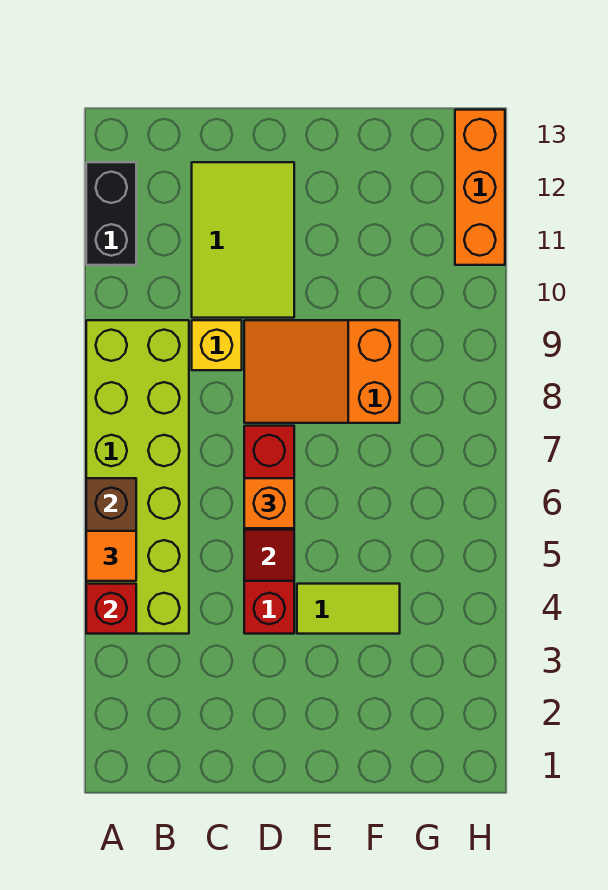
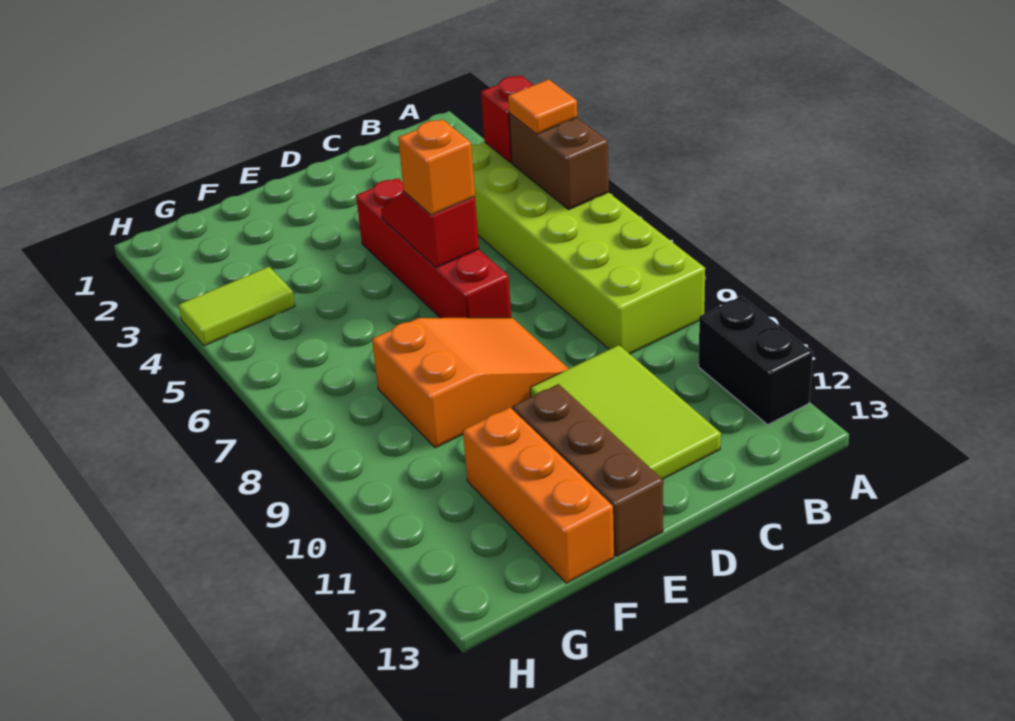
yellow 1x1 brick [192,320,242,370] -> none
lime 1x2 tile [297,584,400,634] -> lime 1x2 tile moved to [179,267,295,346]
none -> brown 1x3 brick [513,384,663,556]
orange 1x3 brick [455,110,505,265] -> orange 1x3 brick moved to [463,408,614,583]

